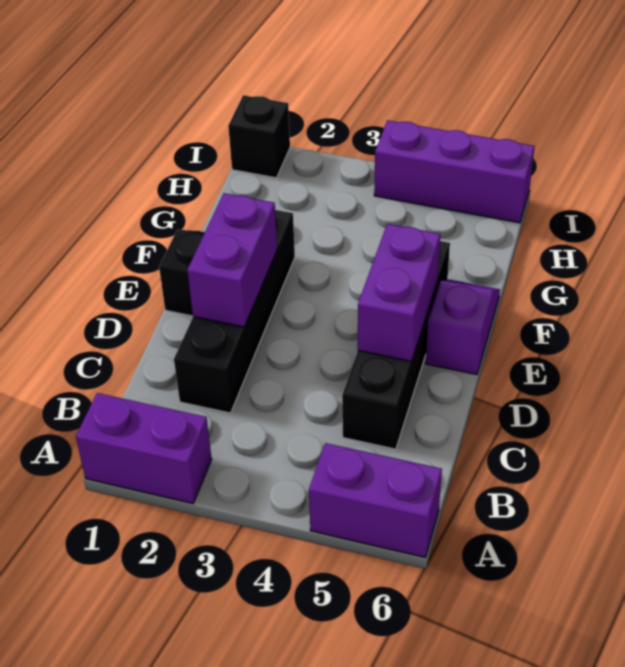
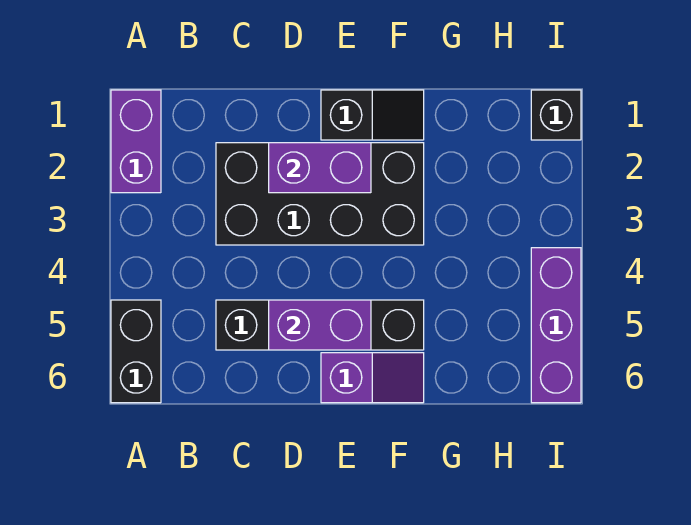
purple 1x2 brick [309,443,442,557] -> black 1x2 brick [111,300,161,403]
black 1x4 brick [174,210,295,413] -> black 2x4 brick [216,143,424,245]

